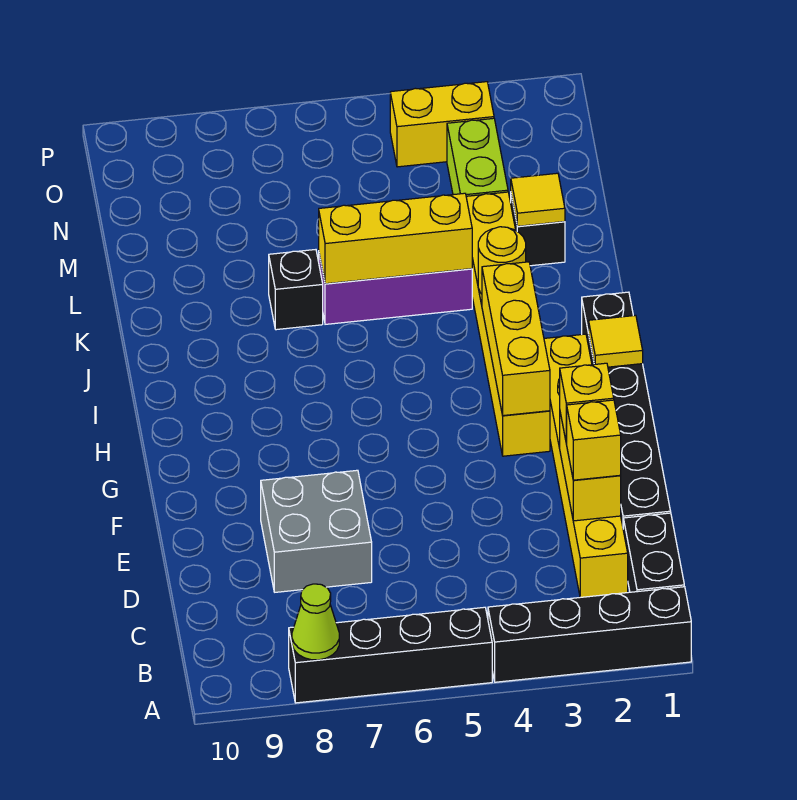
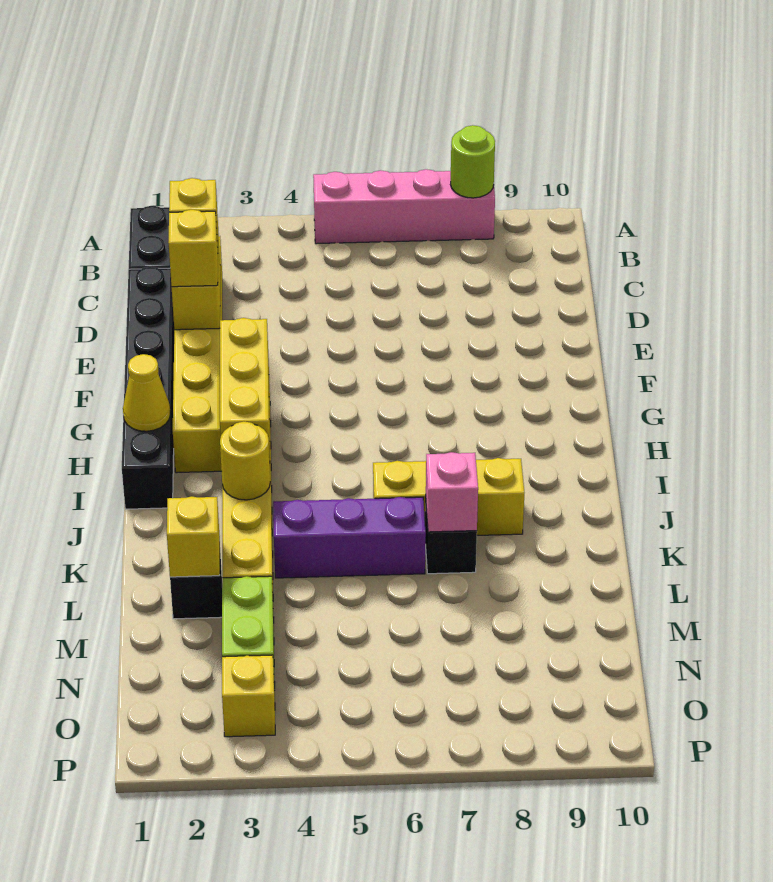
black 1x4 brick [488,587,691,682] -> none
black 1x4 brick [289,607,492,703] -> pink 1x4 brick [313,169,495,244]
lime 1x1 cone [292,584,339,660] -> lime 1x1 round brick [451,125,495,198]
grey 2x2 brick [261,470,372,592] -> none
yellow 1x1 tile [589,315,643,367] -> yellow 1x1 cone [123,354,170,431]
yellow 1x3 brick [319,193,472,284] -> yellow 1x3 brick moved to [373,458,524,535]
none -> pink 1x1 brick [426,452,478,532]
yellow 1x1 tile [511,173,565,226] -> yellow 1x1 brick [167,496,220,577]
yellow 1x2 brick [390,82,494,167] -> yellow 1x1 brick [222,655,275,737]

